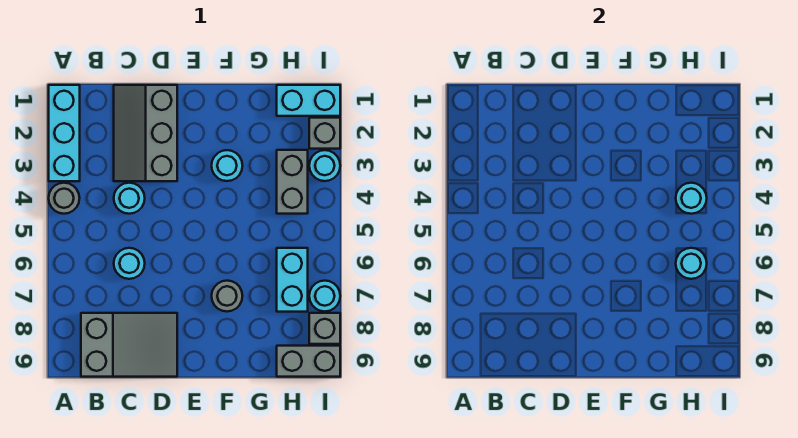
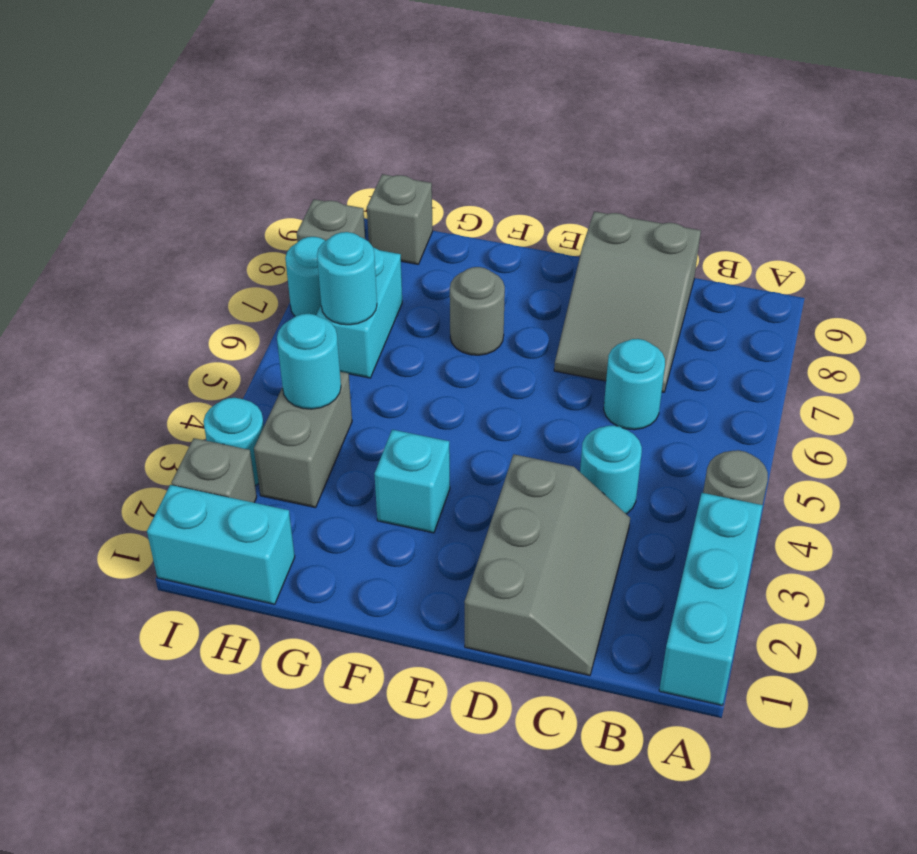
grey 2x3 slope [81,313,177,377] -> grey 2x3 slope turned to [554,212,701,392]
cyan 1x1 round brick [212,150,243,181] -> cyan 1x1 brick [375,430,450,533]
grey 1x2 brick [277,346,340,377] -> grey 1x1 brick [367,174,433,264]

